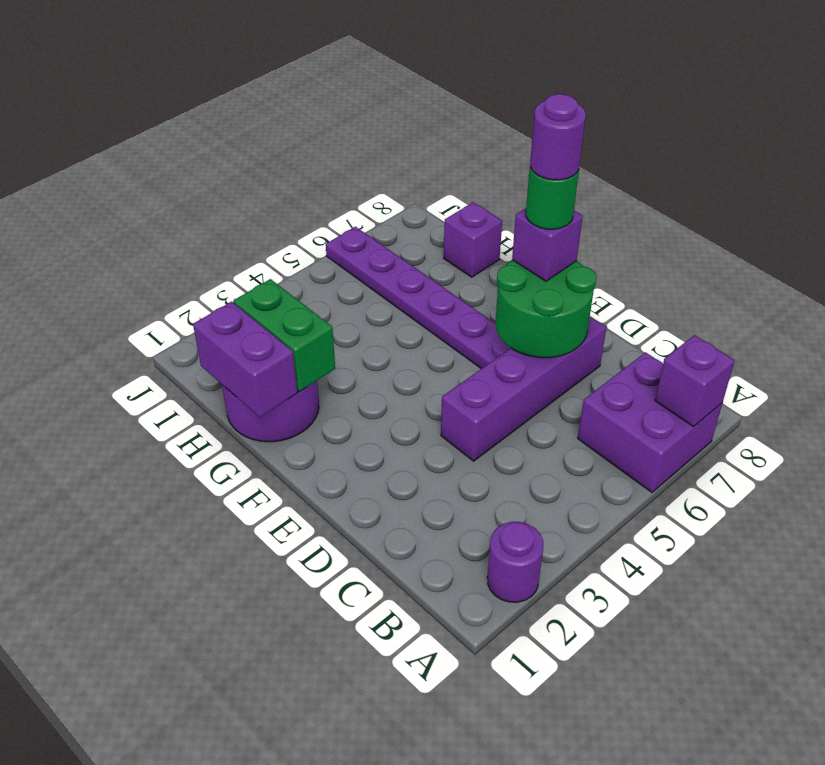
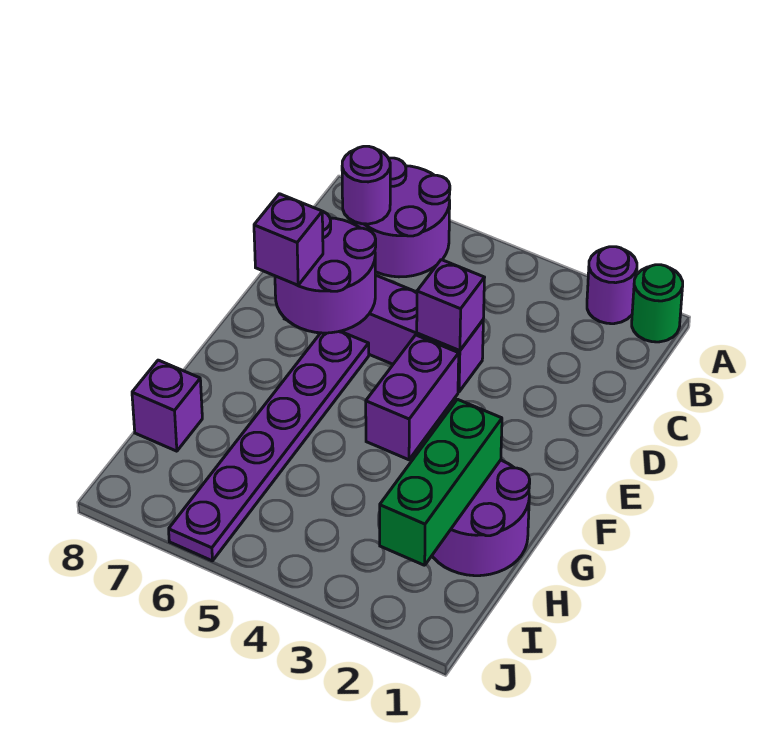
purple 2x2 brick [578,352,722,492] -> purple 2x2 round brick [352,158,450,277]
purple 1x1 brick [655,335,735,427] -> purple 1x1 brick moved to [417,260,485,351]
green 2x2 round brick [495,260,596,358] -> purple 2x2 round brick [275,211,376,333]
green 1x1 round brick [526,167,579,229] -> green 1x1 round brick moved to [632,265,683,342]
purple 1x1 round brick [530,94,586,180] -> purple 1x1 round brick moved to [342,146,390,224]
purple 1x2 brick [193,302,297,417] -> purple 1x2 brick moved to [366,335,459,460]
green 1x2 brick [234,279,335,392] -> green 1x3 brick [380,399,502,565]

